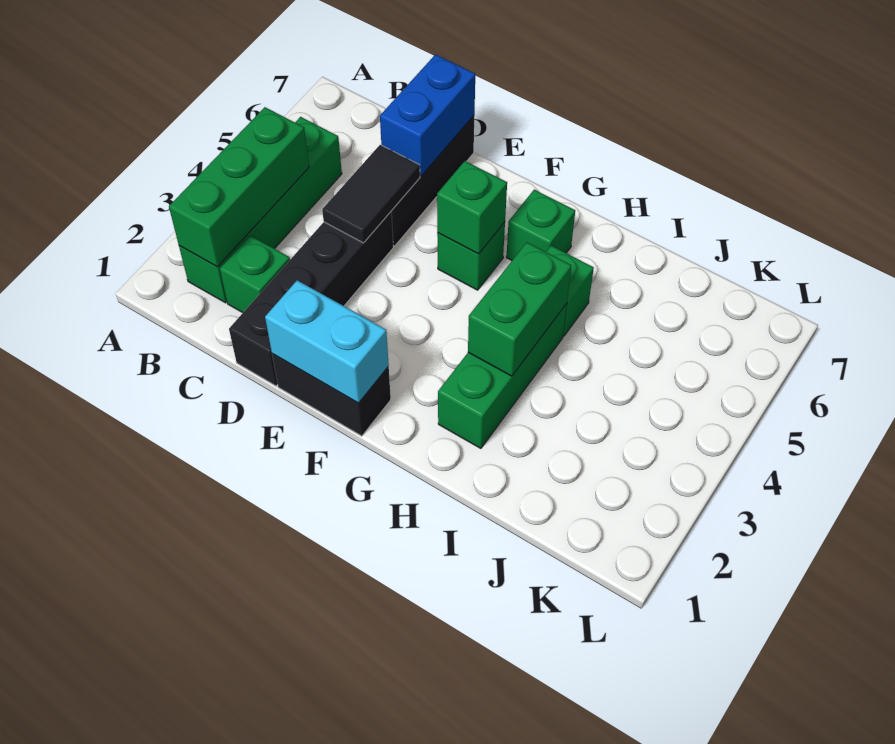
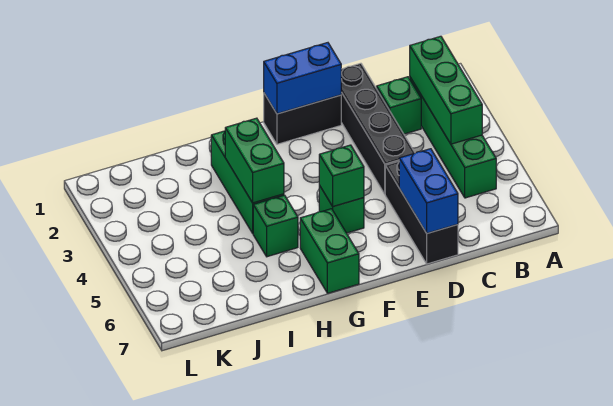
black 1x2 tile [322,145,420,243] -> none
cyan 1x2 brick [265,280,389,403] -> blue 1x2 brick [264,43,341,114]
green 1x1 brick [506,190,575,260] -> green 1x2 brick [300,209,359,293]

